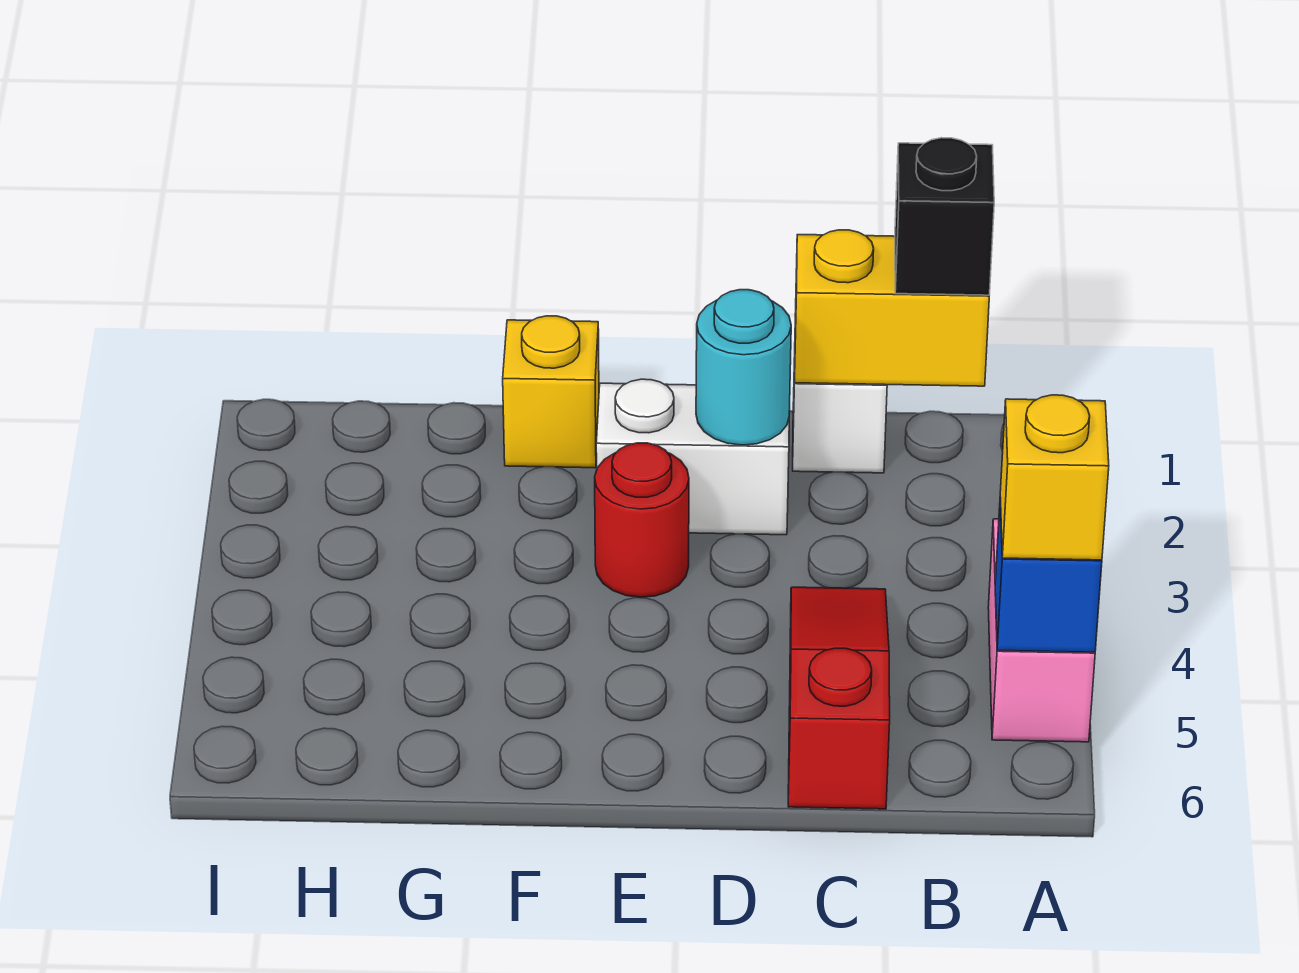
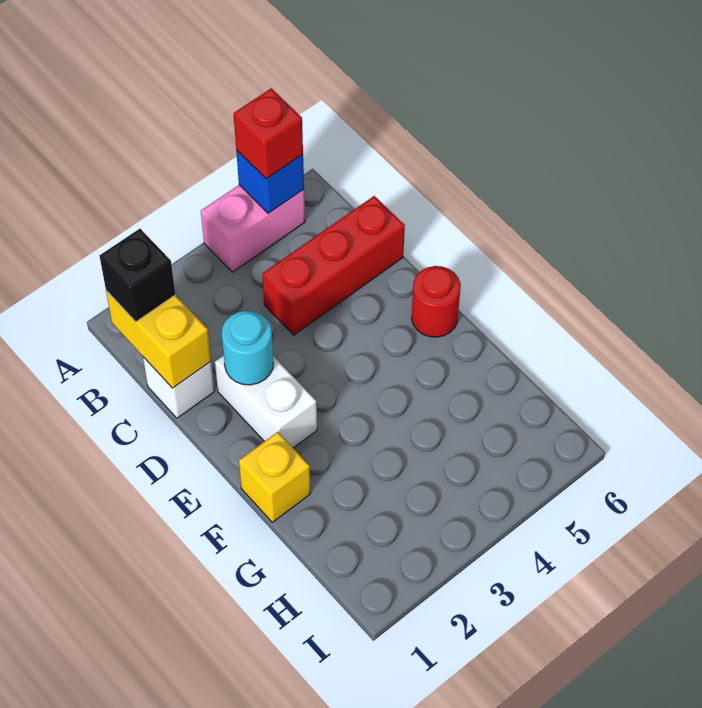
yellow 1x1 brick [1000,395,1109,560] -> red 1x1 brick [234,88,303,179]
red 1x3 slope [788,587,890,809] -> red 1x3 brick [262,196,405,335]
red 1x1 round brick [595,443,689,597] -> red 1x1 round brick moved to [411,266,461,337]

